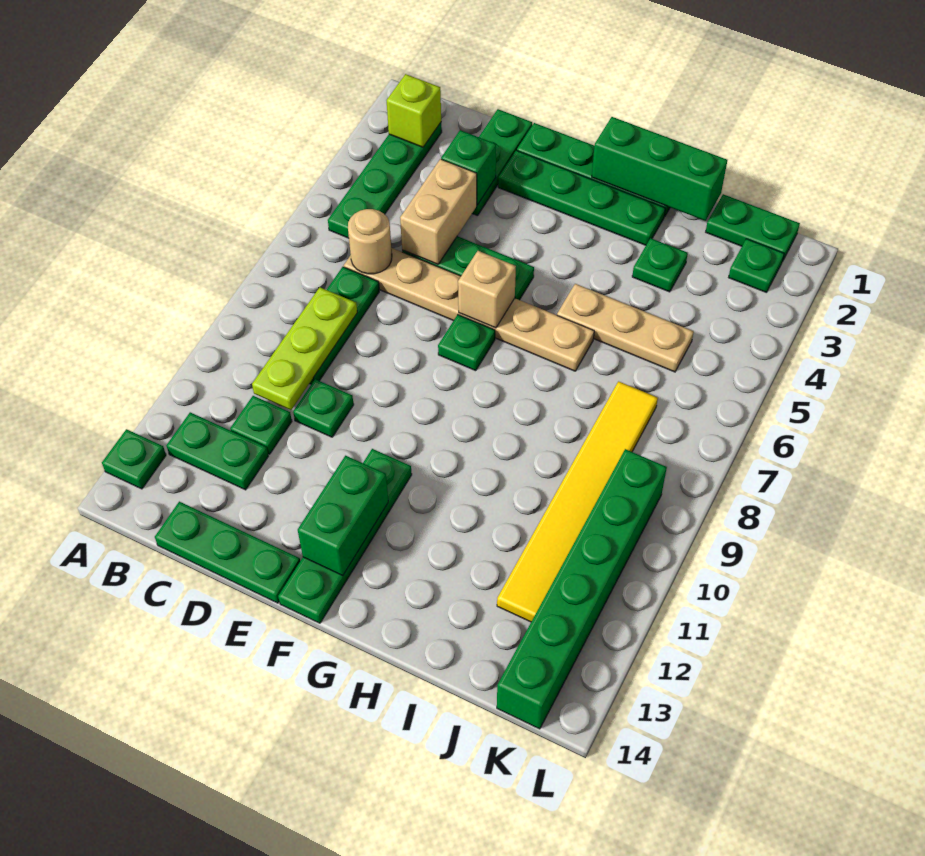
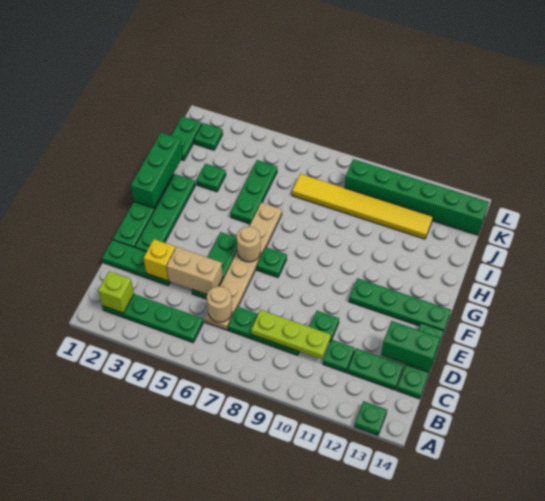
green 1x2 plate [166,412,268,490] -> green 1x2 plate turned to [347,348,404,390]
green 1x1 brick [441,130,496,205] -> yellow 1x1 brick [144,239,176,281]
tan 1x1 brick [458,251,516,328] -> tan 1x1 round brick [237,226,261,262]
green 1x2 brick [298,456,388,575] -> green 1x2 brick moved to [381,321,440,372]
tan 1x3 plate [557,284,694,372] -> green 1x3 plate [230,160,277,224]

